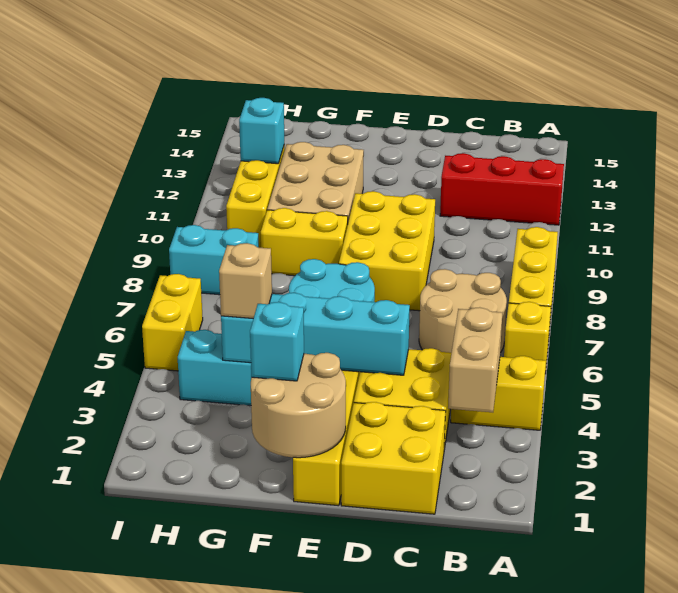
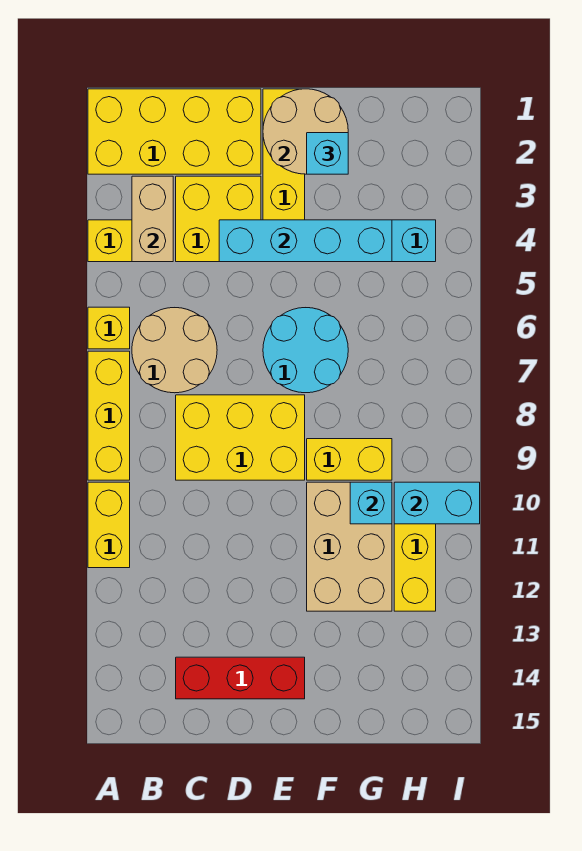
red 1x3 brick [440,153,564,225] -> red 1x3 brick moved to [176,657,305,699]
yellow 2x2 brick [341,402,446,514] -> yellow 2x4 brick [88,89,261,174]
yellow 2x3 brick [339,191,435,311] -> yellow 2x3 brick turned to [176,395,305,480]
tan 1x1 brick [219,243,272,319] -> none
cyan 1x2 brick [169,225,259,295] -> cyan 1x2 brick moved to [394,482,480,524]
cyan 1x1 brick [239,98,284,164] -> cyan 1x1 brick moved to [350,482,392,524]
yellow 1x2 brick [142,274,203,371] -> yellow 1x2 brick moved to [88,482,130,568]

